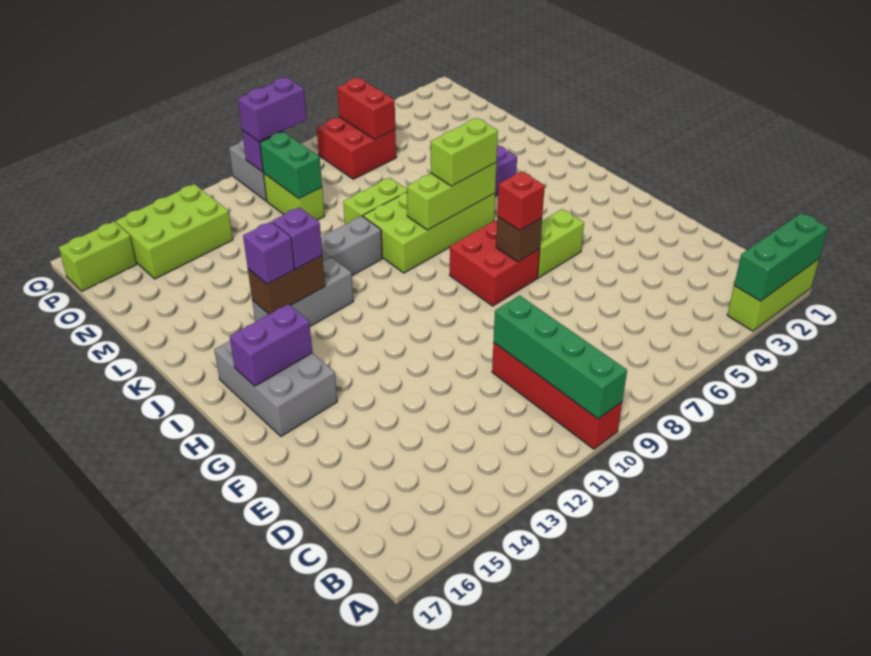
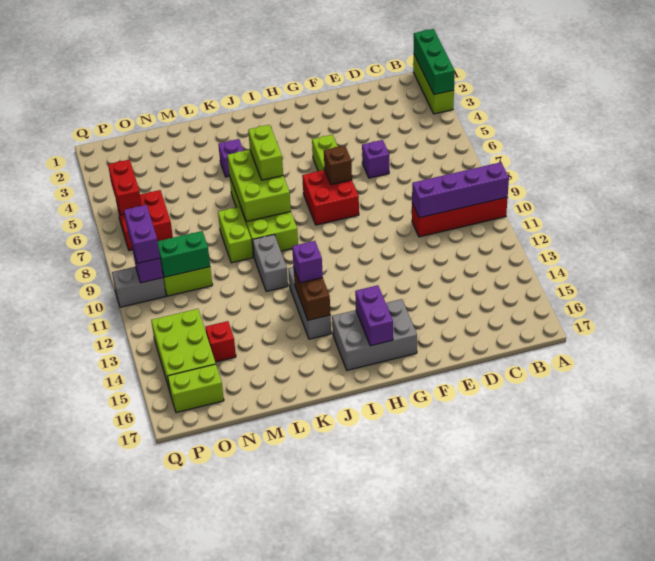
green 1x4 brick [493,295,627,419] -> purple 1x4 brick [412,162,509,218]
red 1x1 brick [497,171,545,231] -> red 1x1 brick moved to [205,321,236,362]
lime 1x3 brick [407,163,497,230] -> lime 2x3 brick [227,150,291,222]
purple 1x1 brick [243,222,295,284] -> purple 1x1 brick moved to [362,140,389,178]
red 1x2 brick [337,78,395,140] -> red 1x2 brick turned to [108,160,142,215]
lime 1x2 brick [59,222,137,291] -> lime 1x2 brick turned to [168,364,224,413]

